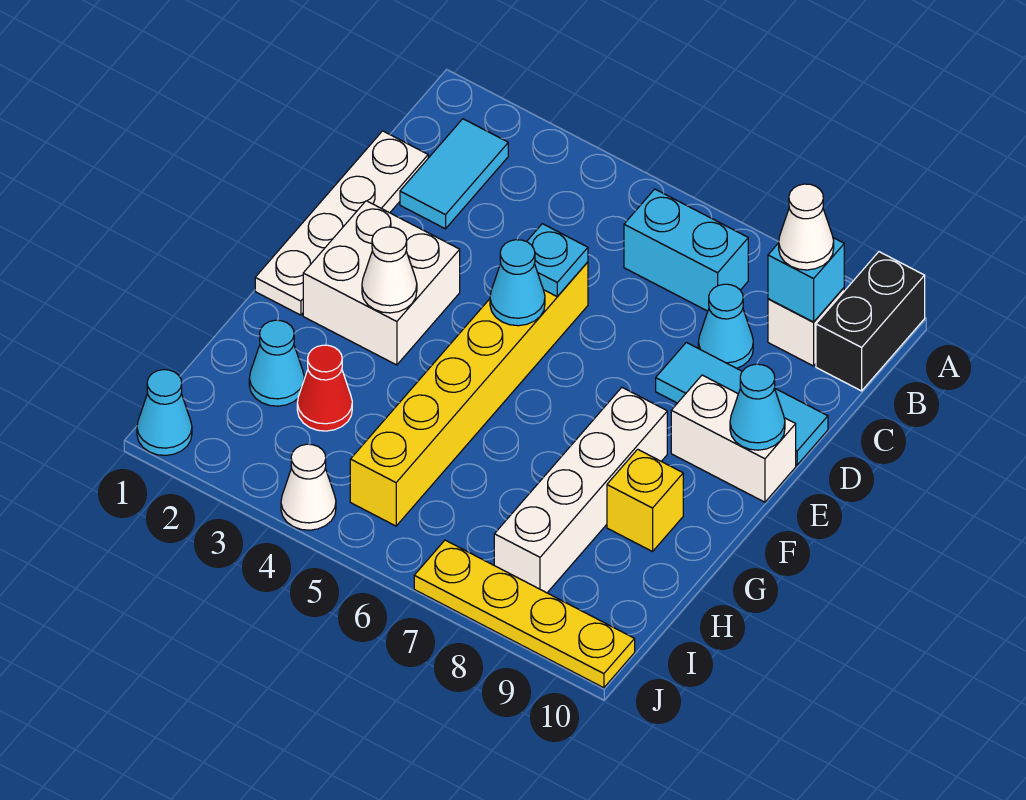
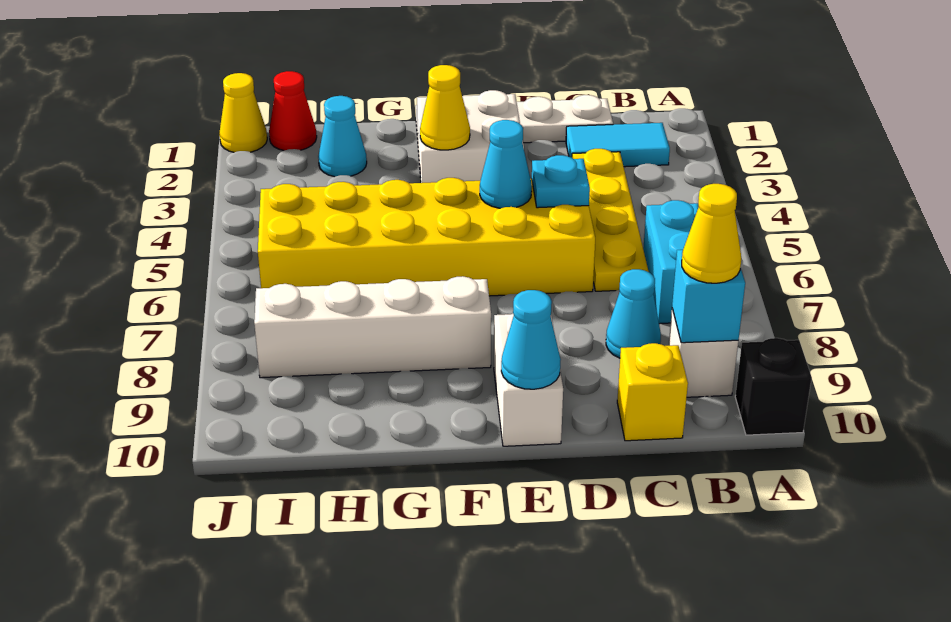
black 1x2 brick [816,252,925,391] -> black 1x1 brick [735,338,812,435]
white 1x1 cone [779,184,834,270] -> yellow 1x1 cone [682,184,741,283]
yellow 1x6 brick [350,262,588,526] -> yellow 2x6 brick [258,178,595,296]
cyan 1x3 tile [656,342,828,465] -> none
white 1x1 cone [362,227,417,313] -> yellow 1x1 cone [420,65,470,150]
yellow 1x1 brick [607,449,683,552] -> yellow 1x1 brick moved to [617,343,688,441]
red 1x1 cone [297,345,352,431] -> red 1x1 cone moved to [269,71,317,150]
cyan 1x1 cone [137,370,192,455] -> yellow 1x1 cone [219,73,267,152]
white 1x1 cone [281,444,336,530] -> none
yellow 1x4 plate [414,540,635,688] -> yellow 1x4 plate moved to [572,149,649,291]

